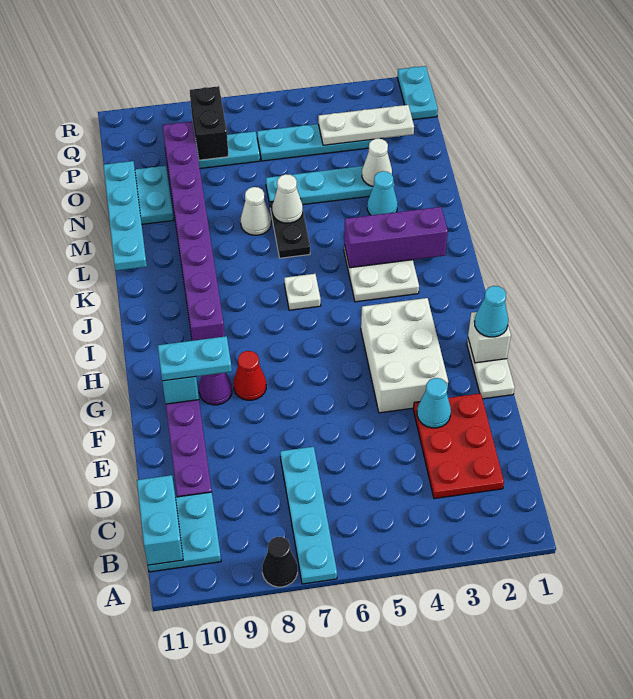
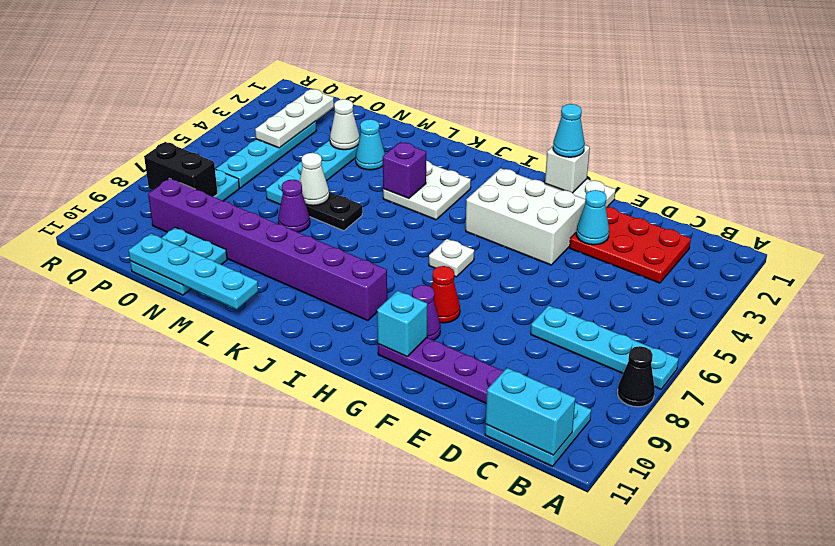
cyan 1x2 plate [158,336,232,381] -> none
white 1x1 plate [284,274,321,310] -> white 1x1 plate moved to [429,239,474,277]
purple 1x3 brick [344,207,448,268] -> purple 1x1 brick [383,142,426,199]
white 1x1 cone [241,187,271,235] -> purple 1x1 cone [278,180,310,232]
cyan 1x2 plate [397,66,438,120] -> none

